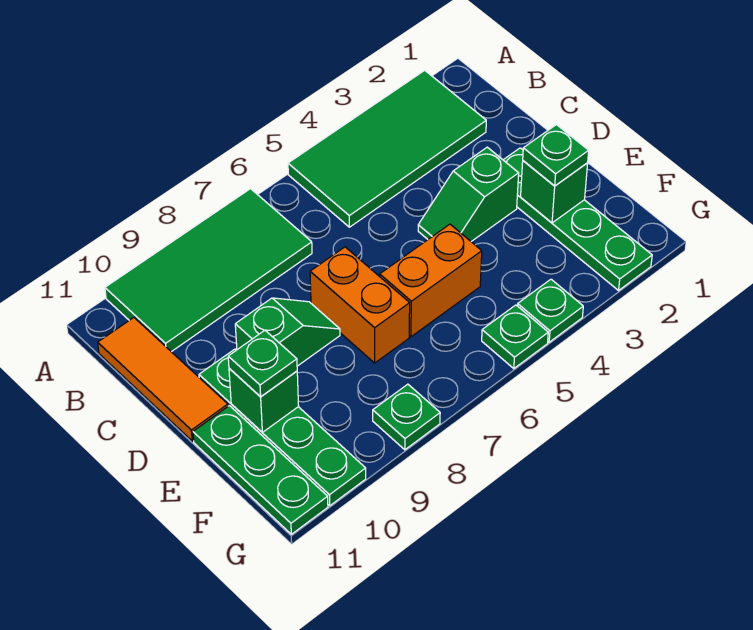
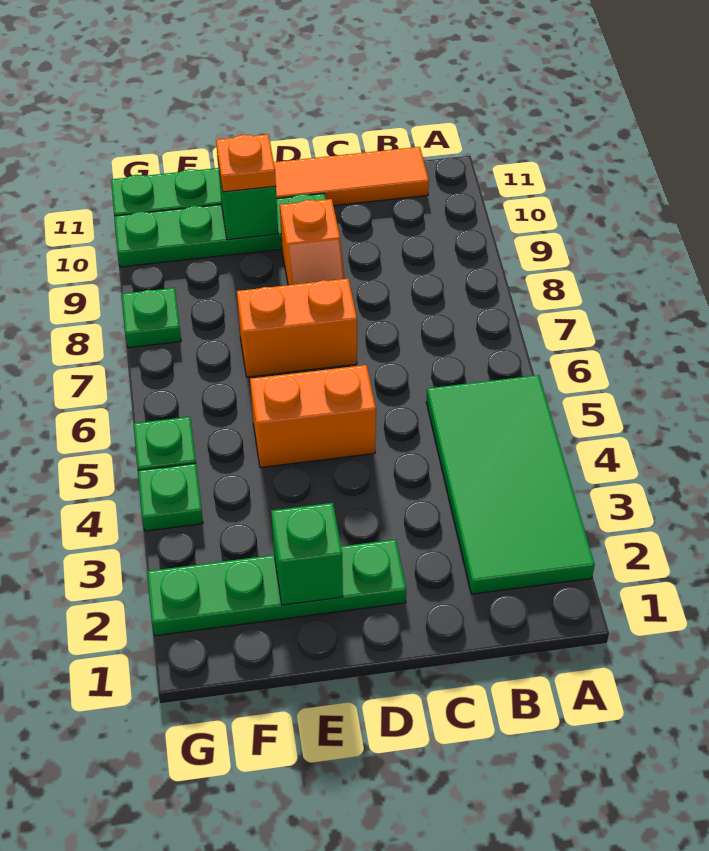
green 2x4 tile [105,189,312,352] -> none
green 1x2 slope [418,147,519,241] -> none
green 1x2 slope [235,298,340,366] -> orange 1x2 slope [280,199,344,285]
green 1x1 plate [523,125,589,186] -> none
orange 1x2 brick [380,224,482,337] -> orange 1x2 brick turned to [250,365,376,467]
green 1x1 plate [228,330,297,397] -> orange 1x1 plate [216,134,276,192]

